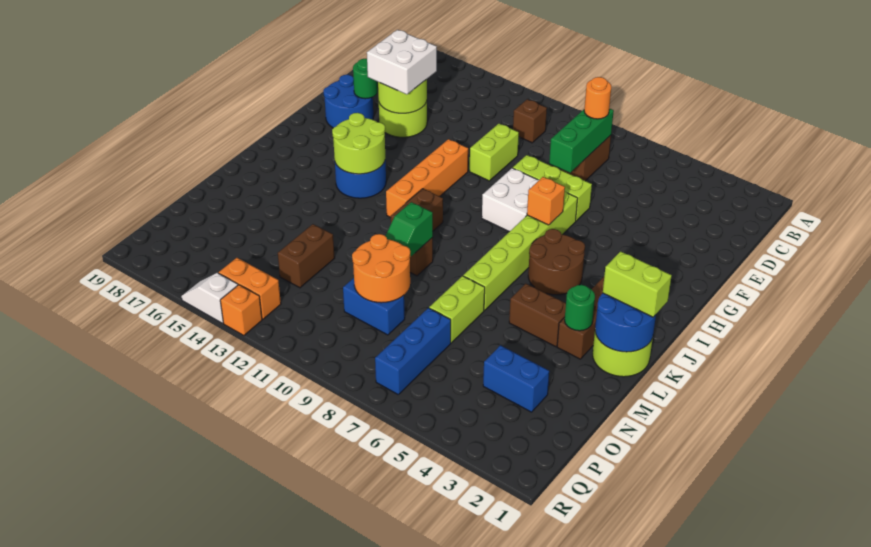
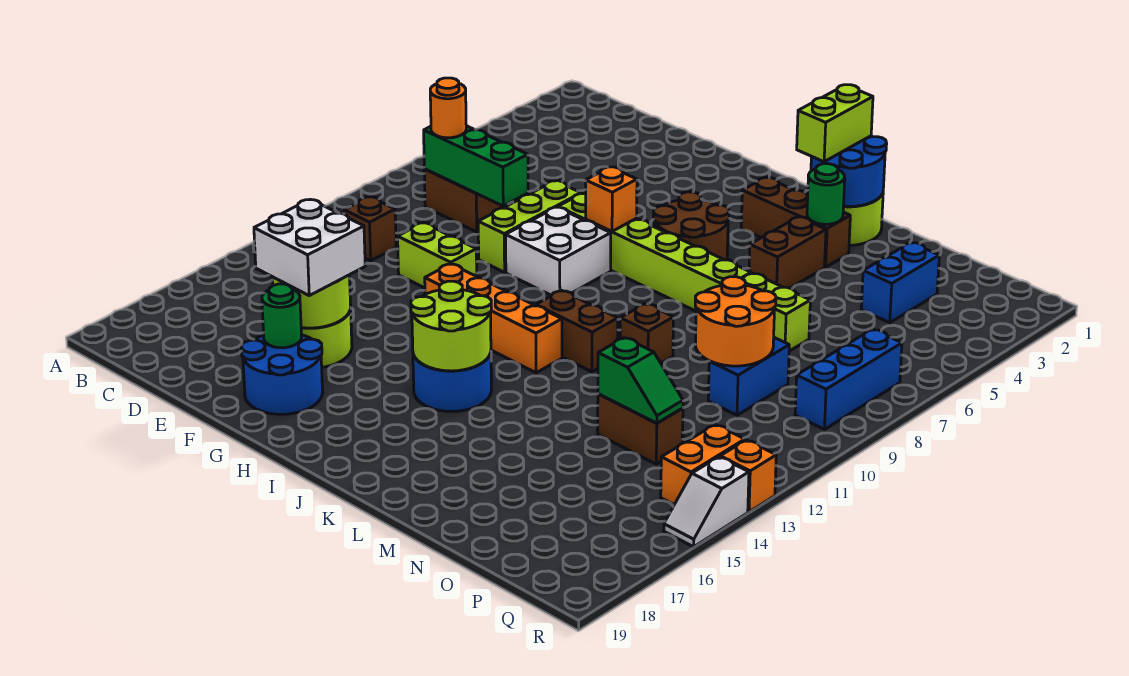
green 1x2 slope [386,202,433,256] -> green 1x2 slope moved to [598,338,683,423]
blue 1x3 brick [375,308,451,394] -> blue 1x3 brick turned to [795,329,902,429]

